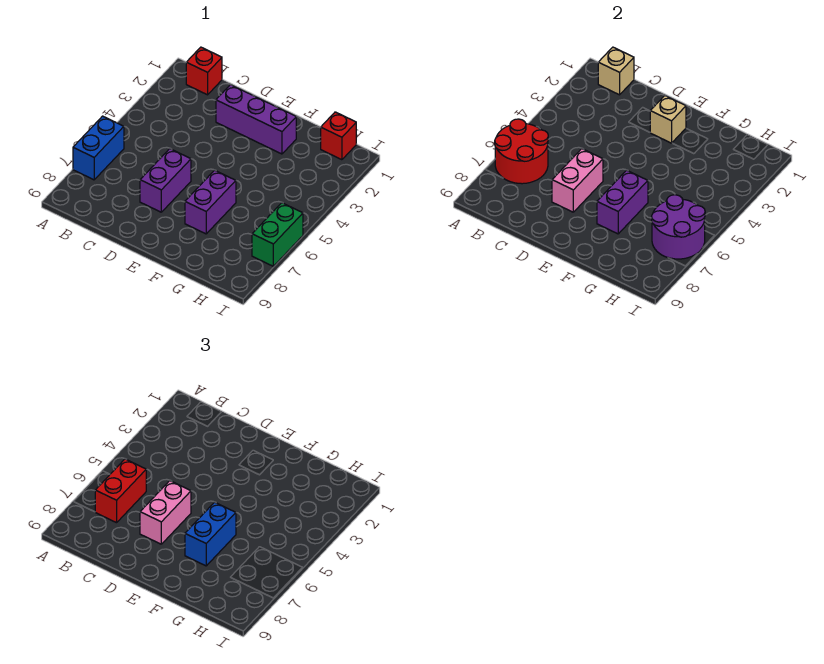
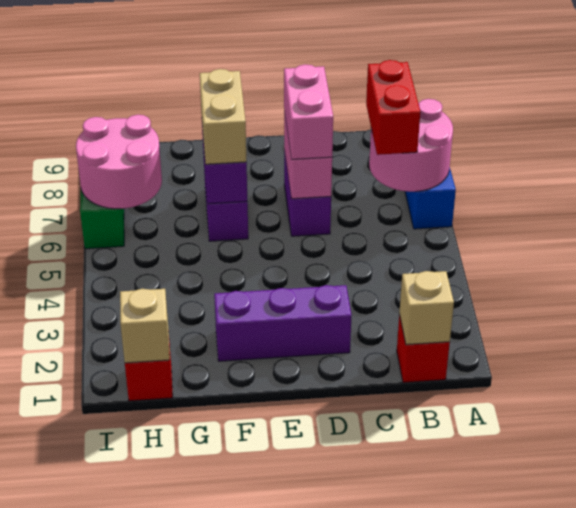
red 2x2 round brick [495,119,548,184] -> pink 2x2 round brick [369,99,453,192]
tan 1x1 brick [650,96,686,143] -> tan 1x1 brick moved to [120,289,170,363]
blue 1x2 brick [185,502,236,566] -> tan 1x2 brick [200,69,247,164]
purple 2x2 round brick [652,195,705,259] -> pink 2x2 round brick [76,115,162,209]

